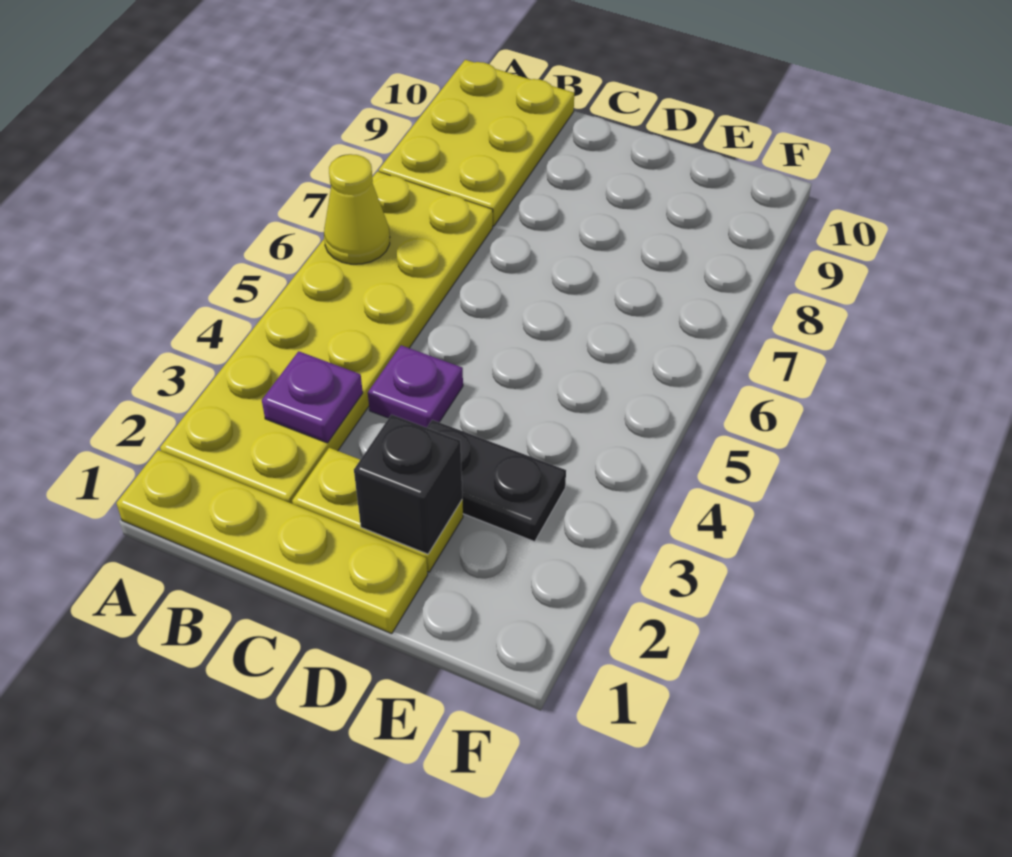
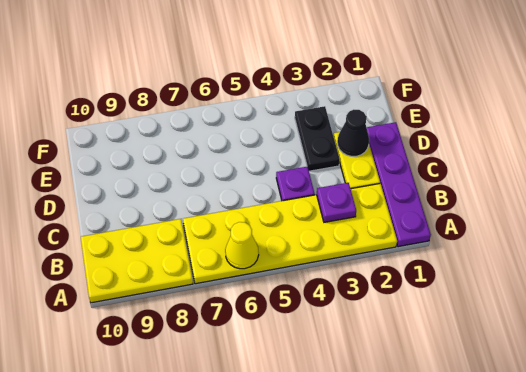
yellow 1x4 plate [116,450,428,634] -> purple 1x4 plate [367,122,431,247]
black 1x1 brick [354,415,462,554] -> black 1x1 cone [337,110,369,156]

